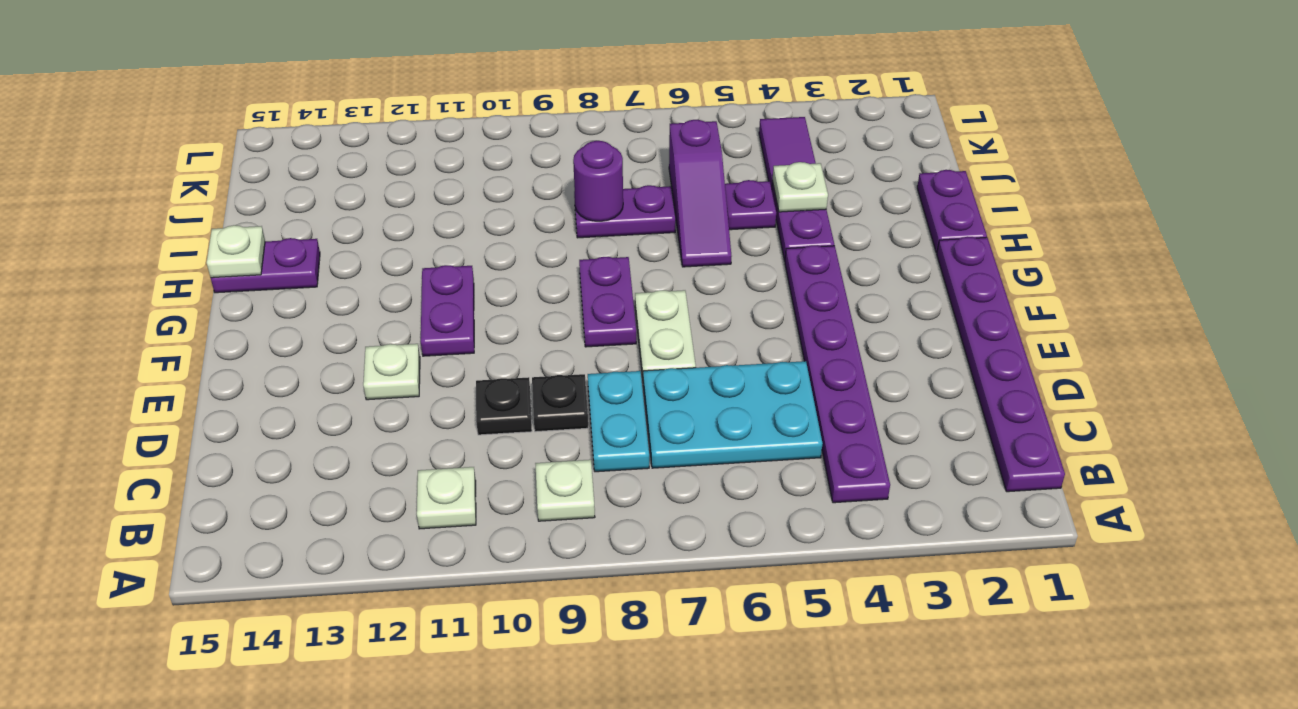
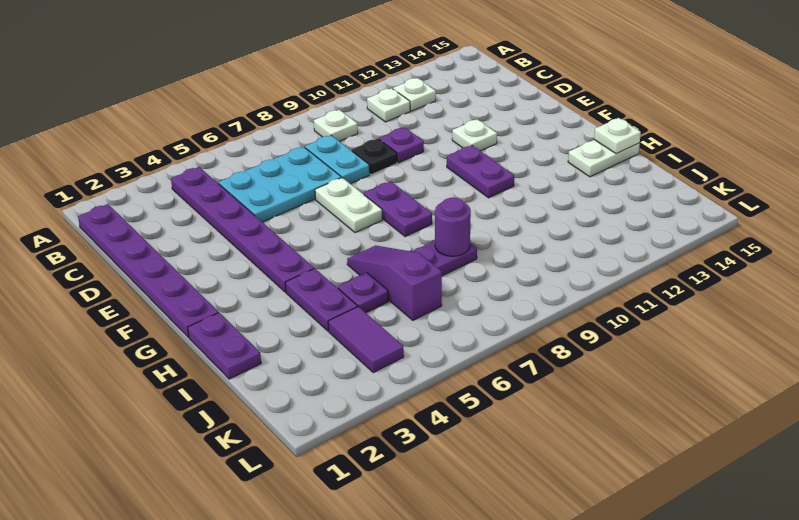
black 1x1 plate [476,377,532,435] -> purple 1x1 plate [379,127,424,163]
purple 1x2 plate [211,238,320,293] -> white 1x2 plate [568,140,640,177]
white 1x1 plate [772,162,828,212] -> white 1x1 plate moved to [393,78,436,111]

